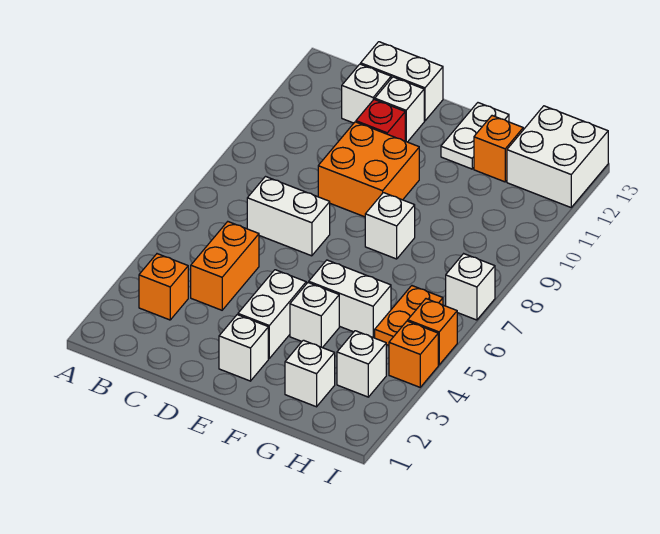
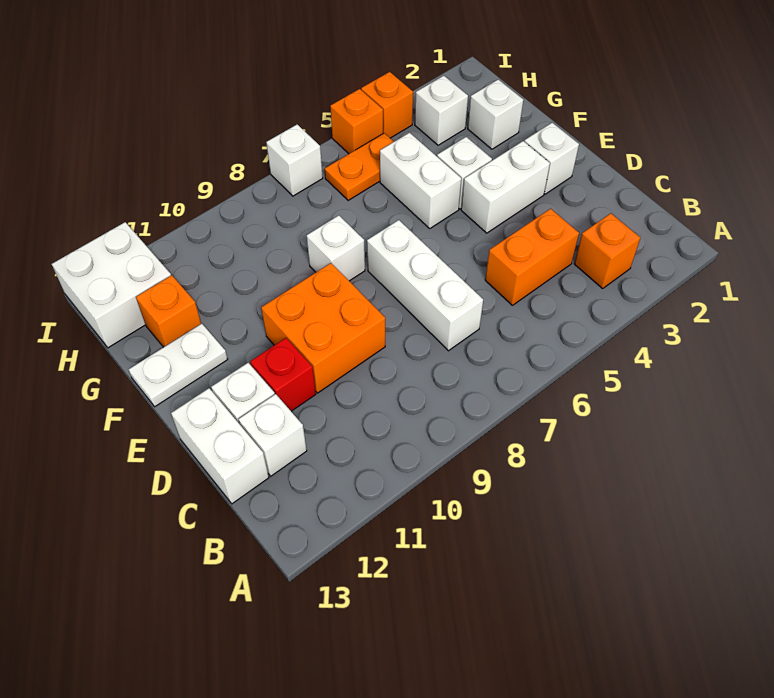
white 1x2 brick [247,177,330,256] -> white 1x3 brick [367,220,483,351]

